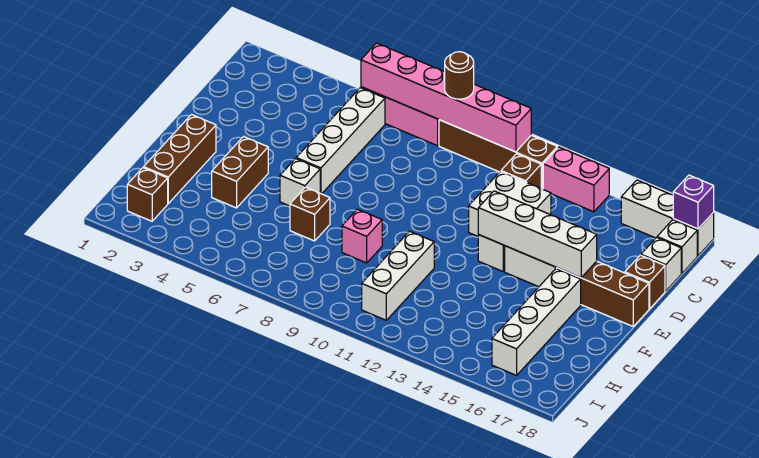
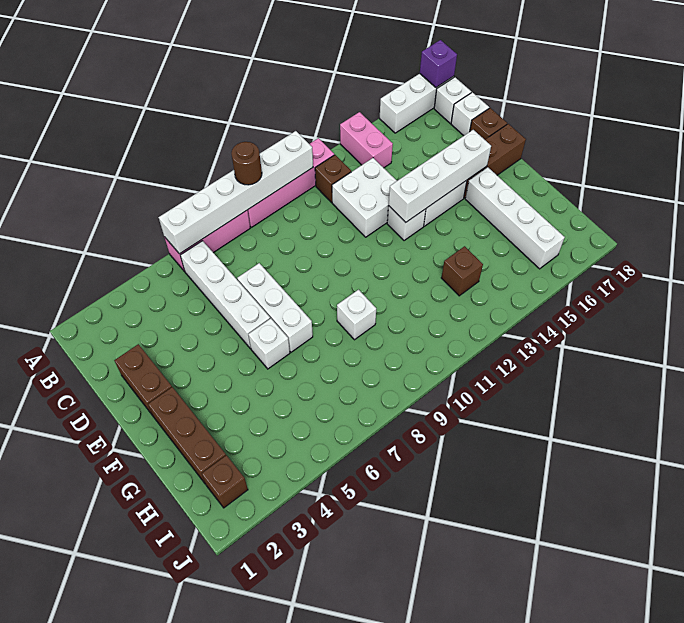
pink 1x6 brick [361,43,531,152] -> white 1x6 brick [159,131,313,254]
brown 1x4 brick [439,120,557,189] -> pink 1x4 brick [248,138,334,227]
pink 1x2 brick [543,147,609,212] -> pink 1x2 brick turned to [340,112,393,168]
brown 1x2 brick [212,137,268,208] -> brown 1x2 brick moved to [114,344,172,416]
brown 1x1 brick [290,187,330,241] -> brown 1x1 brick moved to [441,246,483,296]
pink 1x1 brick [342,209,382,263] -> white 1x1 brick [337,290,376,340]
white 1x3 brick [362,231,434,320] -> white 1x3 brick moved to [237,263,313,352]

